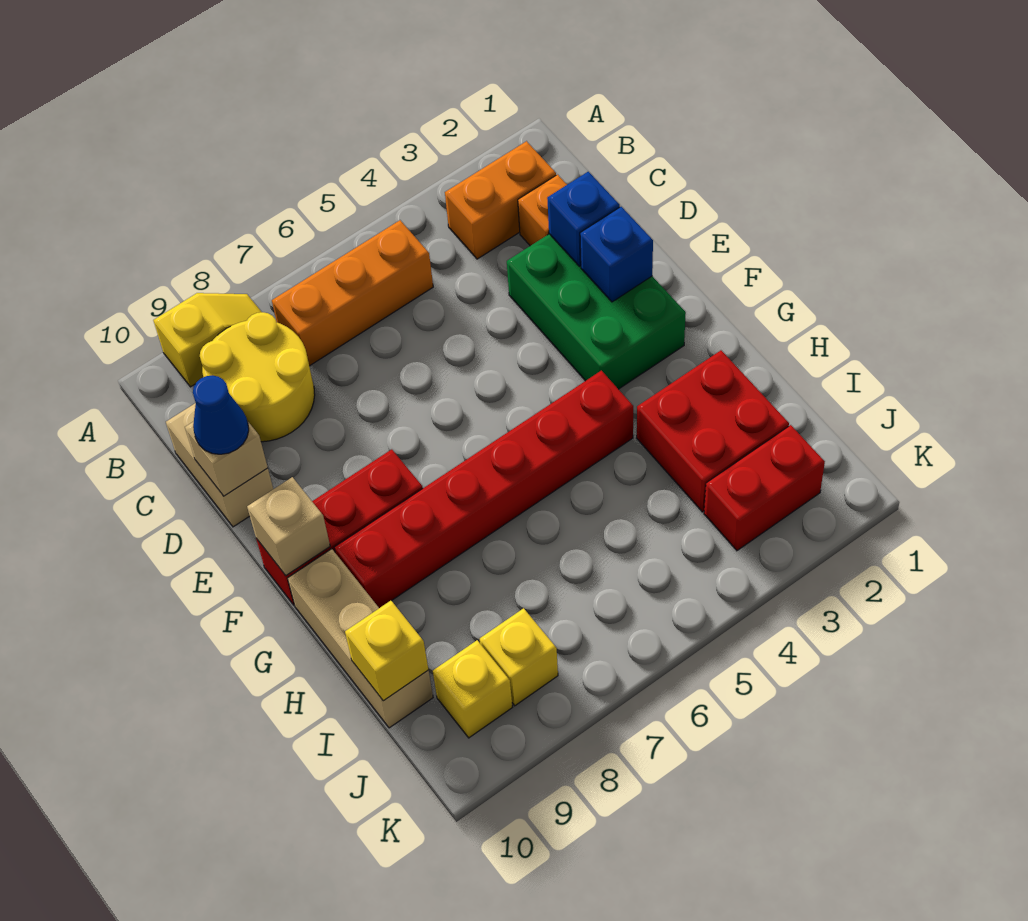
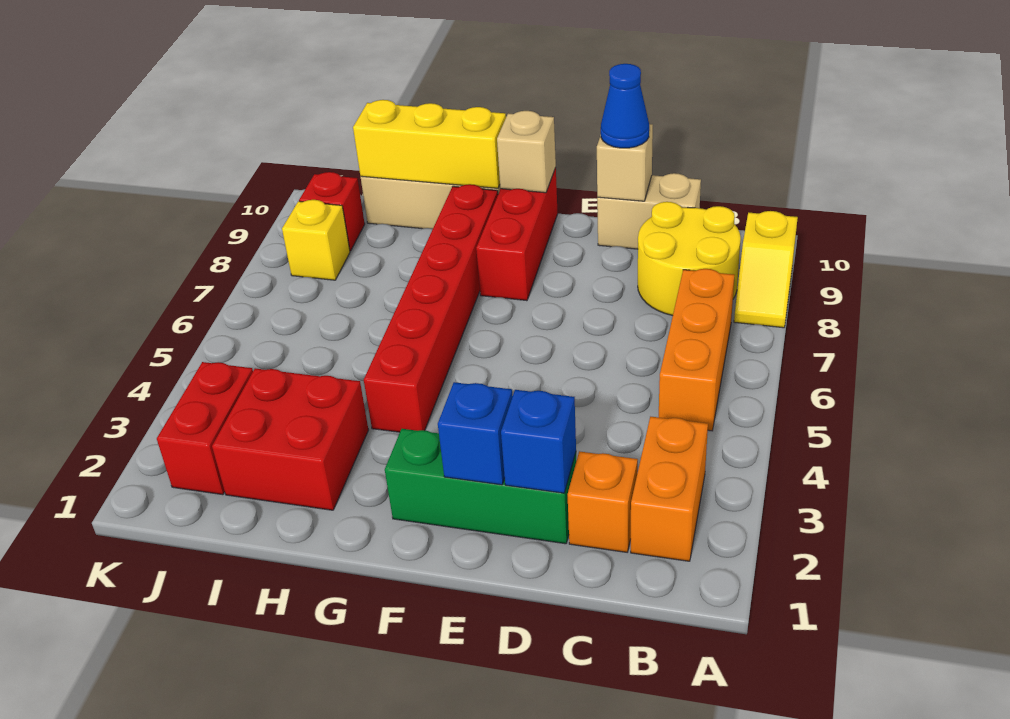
green 2x3 brick [507,234,686,389] -> green 1x3 brick [385,429,577,544]
yellow 1x1 brick [345,601,428,701] -> yellow 1x3 brick [353,100,506,188]
yellow 1x1 brick [433,640,512,738] -> red 1x1 brick [299,172,365,251]

